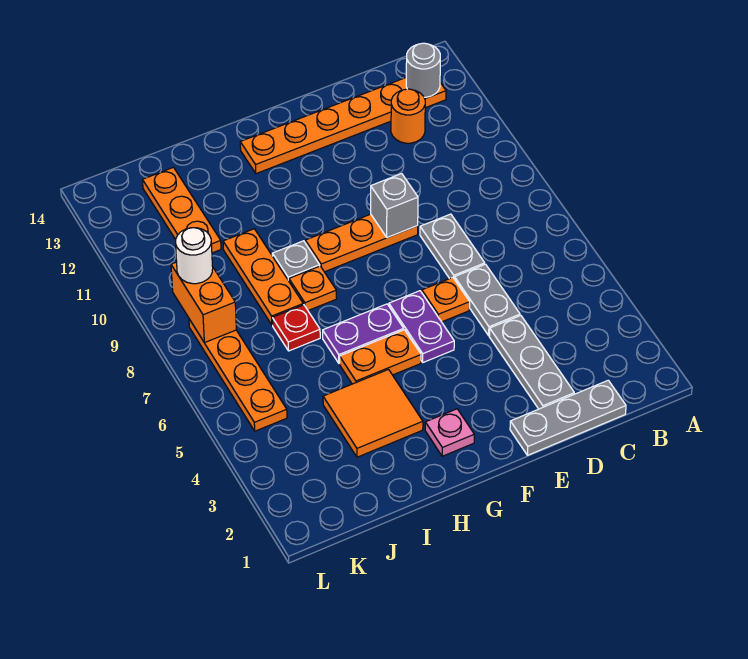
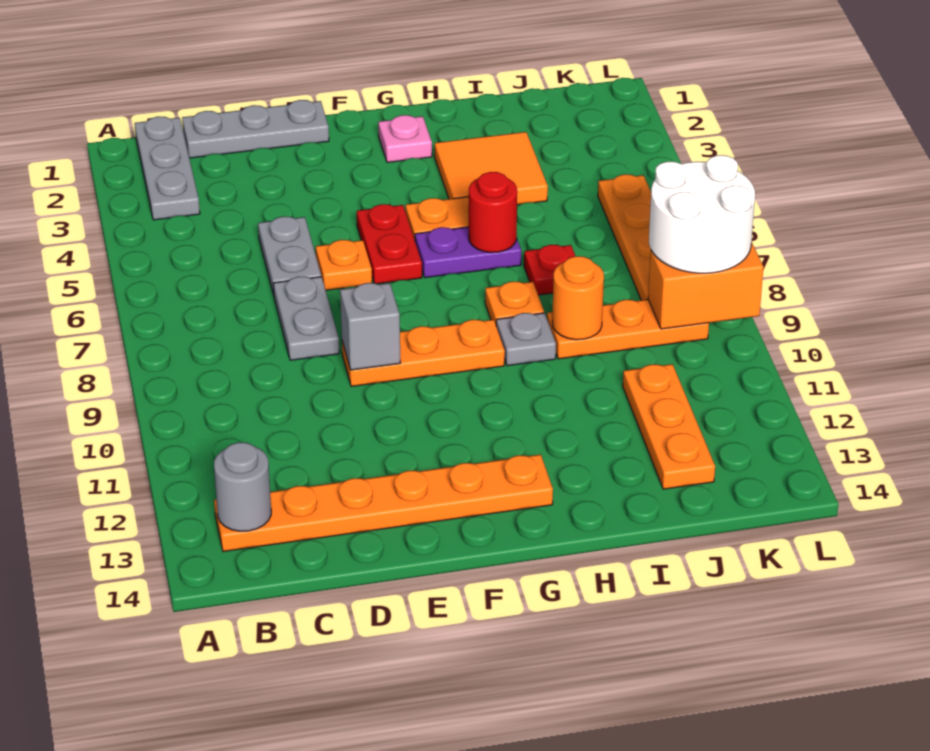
orange 1x1 round brick [391,89,425,143] -> orange 1x1 round brick moved to [552,256,604,340]
grey 1x3 plate [489,316,574,409] -> grey 1x3 plate moved to [135,116,200,220]
purple 1x2 plate [389,291,454,362] -> red 1x2 plate [357,204,422,284]
none -> red 1x1 round brick [469,172,517,253]
orange 1x3 plate [223,229,303,325] -> orange 1x3 plate turned to [547,299,709,359]
orange 1x2 brick [171,262,236,343] -> orange 1x2 brick turned to [648,242,764,329]
white 1x1 round brick [176,228,213,284] -> white 2x2 round brick [649,155,755,273]

